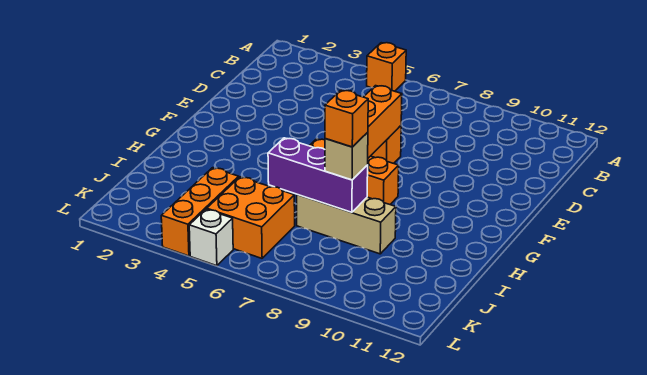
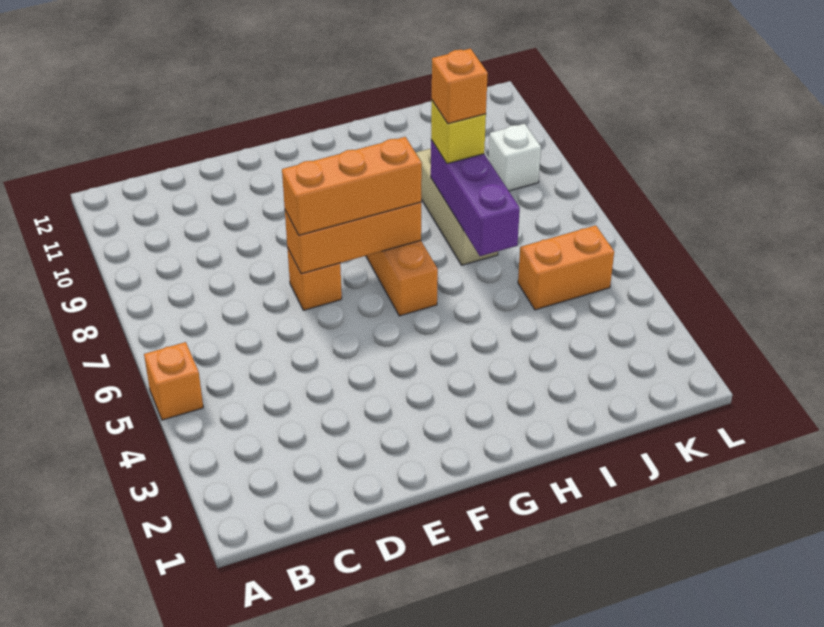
tan 1x1 brick [325,132,368,180] -> yellow 1x1 brick [431,101,486,164]
orange 1x3 brick [161,168,239,256] -> orange 1x3 brick moved to [282,137,422,235]
orange 2x2 brick [207,177,295,258] -> orange 1x2 brick [518,225,614,310]
white 1x1 brick [189,209,233,266] -> white 1x1 brick moved to [489,124,541,191]

